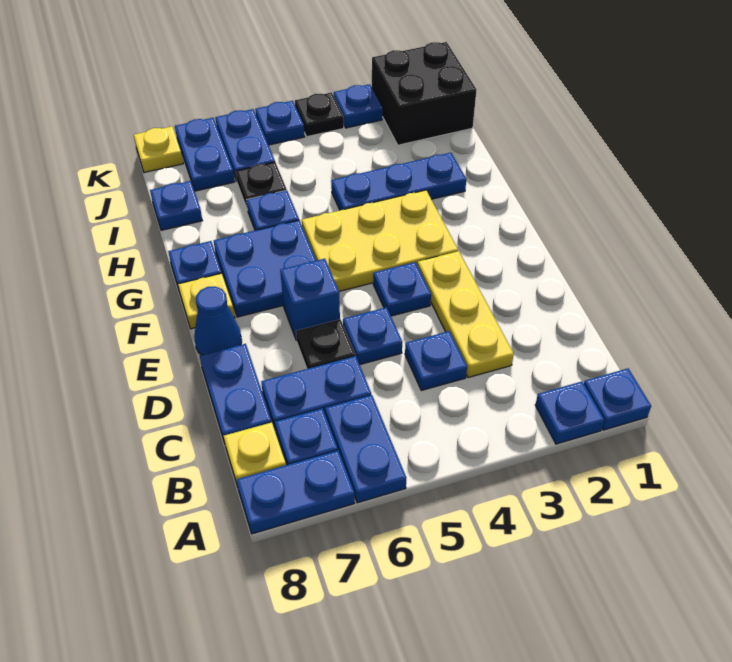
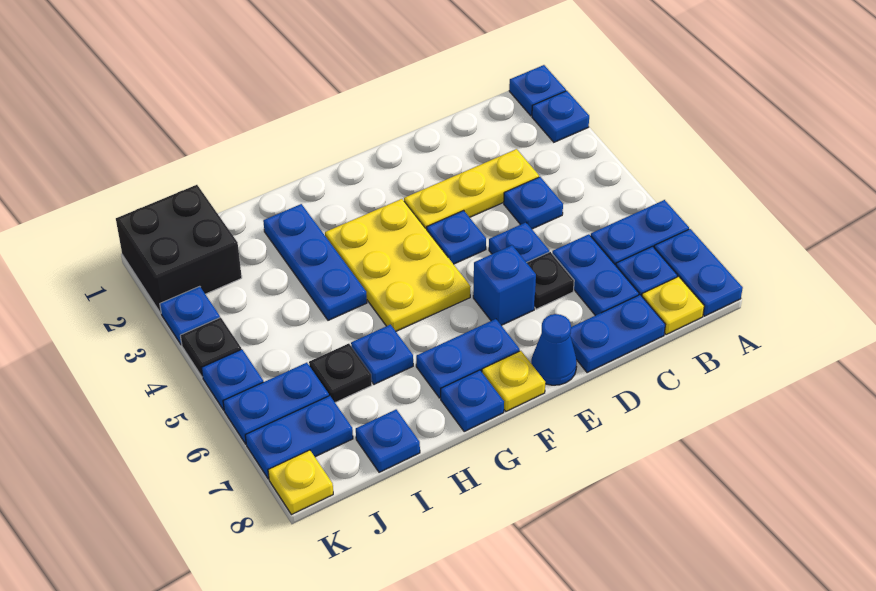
blue 2x2 plate [214,220,316,317] -> blue 1x2 plate [416,319,520,398]

